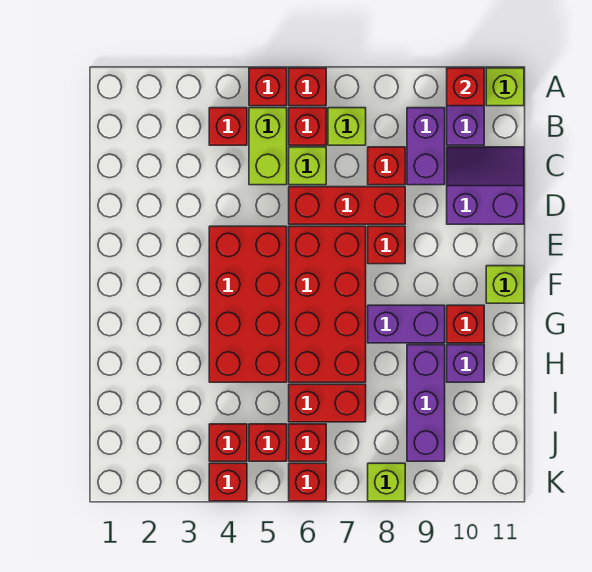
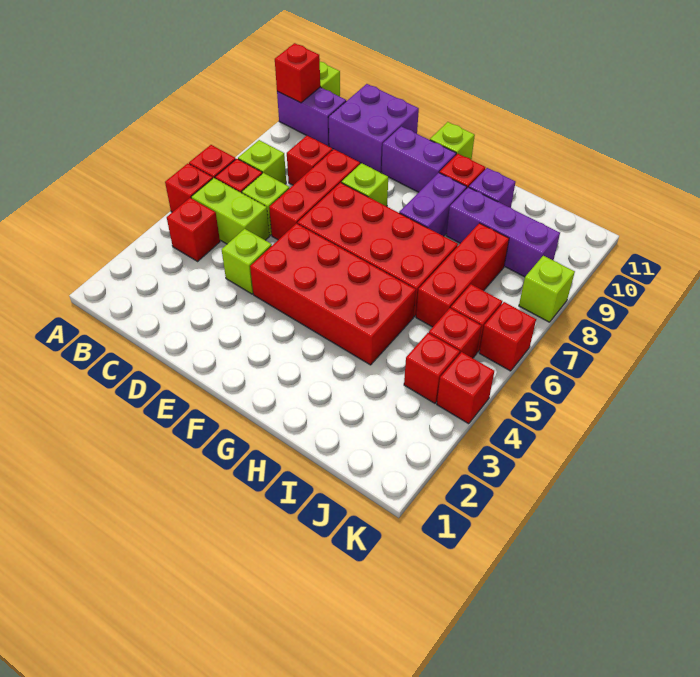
purple 1x2 brick [407,108,445,185] -> purple 1x2 brick moved to [382,126,456,192]
purple 2x2 slope [447,147,524,224] -> purple 2x2 brick [328,84,419,173]
none -> lime 1x1 brick [222,229,272,294]
red 1x1 brick [368,226,405,264] -> lime 1x1 brick [342,163,388,206]
red 1x2 brick [289,384,366,422] -> red 1x3 brick [416,223,509,327]

